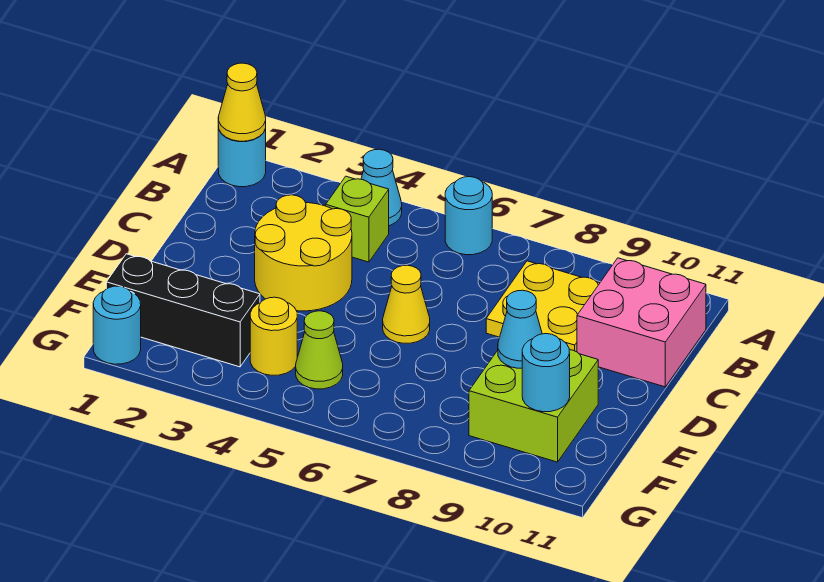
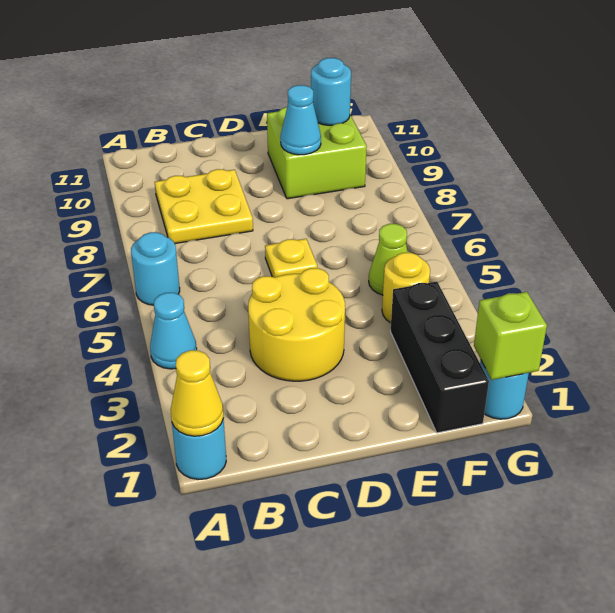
lime 1x1 brick [326,176,389,262] -> lime 1x1 brick moved to [474,292,547,380]
pink 2x2 brick [577,258,706,387] -> none
yellow 1x1 cone [383,265,430,343] -> yellow 1x1 plate [265,239,317,278]

